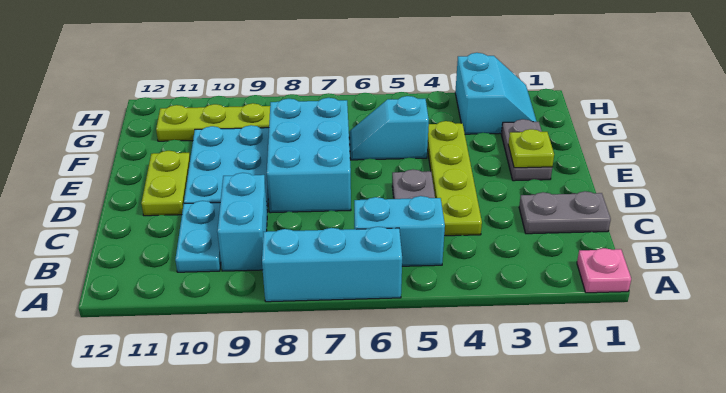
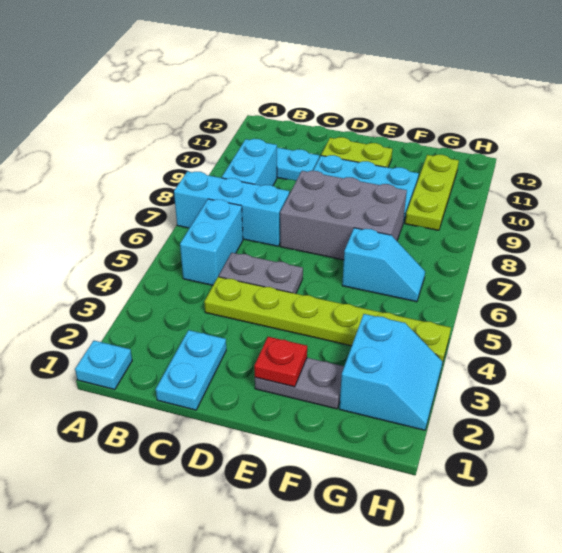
pink 1x1 plate [577,248,631,293] -> cyan 1x1 plate [75,341,132,390]
cyan 1x3 brick [262,227,402,302] -> cyan 1x3 brick turned to [174,171,289,246]
cyan 1x2 brick [217,173,267,271] -> cyan 1x2 brick turned to [222,139,277,186]
grey 1x2 plate [519,191,611,234] -> cyan 1x2 plate [156,330,226,410]
lime 1x4 plate [427,121,482,236] -> lime 1x6 plate [204,277,451,363]
cyan 2x3 brick [267,98,351,213] -> grey 2x3 brick [280,171,407,260]
lime 1x1 plate [508,129,554,168] -> red 1x1 plate [254,337,307,387]
cyan 1x2 slope [349,96,429,160] -> cyan 1x2 slope turned to [342,228,425,302]
cyan 2x2 slope [455,53,537,134] -> cyan 2x2 slope turned to [339,314,443,430]

